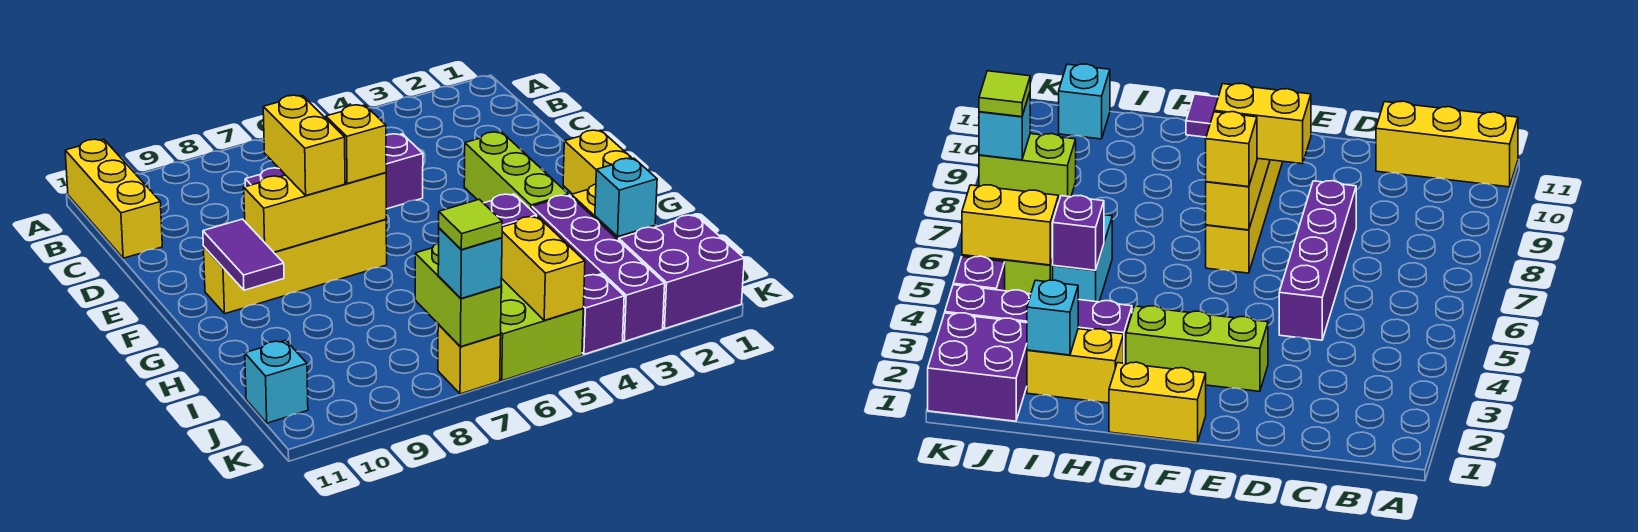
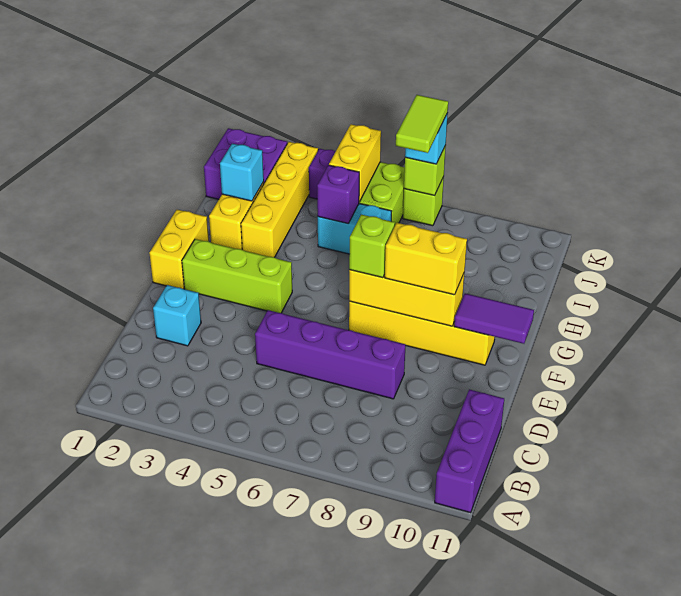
yellow 1x3 brick [65,139,162,258] -> purple 1x3 brick [435,389,504,513]
lime 1x3 brick [464,132,568,210] -> lime 1x3 brick turned to [182,239,292,313]
yellow 1x2 brick [263,95,345,195] -> yellow 1x2 brick turned to [385,223,467,295]
yellow 1x1 brick [326,105,386,184] -> lime 1x1 brick [349,214,395,278]
purple 1x2 tile [203,219,284,290] -> purple 1x2 tile turned to [454,293,534,344]
purple 1x4 brick [532,195,665,341] -> yellow 1x4 brick [241,142,318,257]
lime 1x2 brick [415,243,501,347] -> lime 1x1 brick [404,146,446,196]
cyan 1x1 brick [245,340,308,423] -> cyan 1x1 brick moved to [153,285,201,346]
yellow 1x1 brick [438,325,501,394] -> lime 1x1 brick [403,177,444,226]
lime 1x1 tile [439,199,502,250] -> lime 1x2 tile [396,95,448,153]

